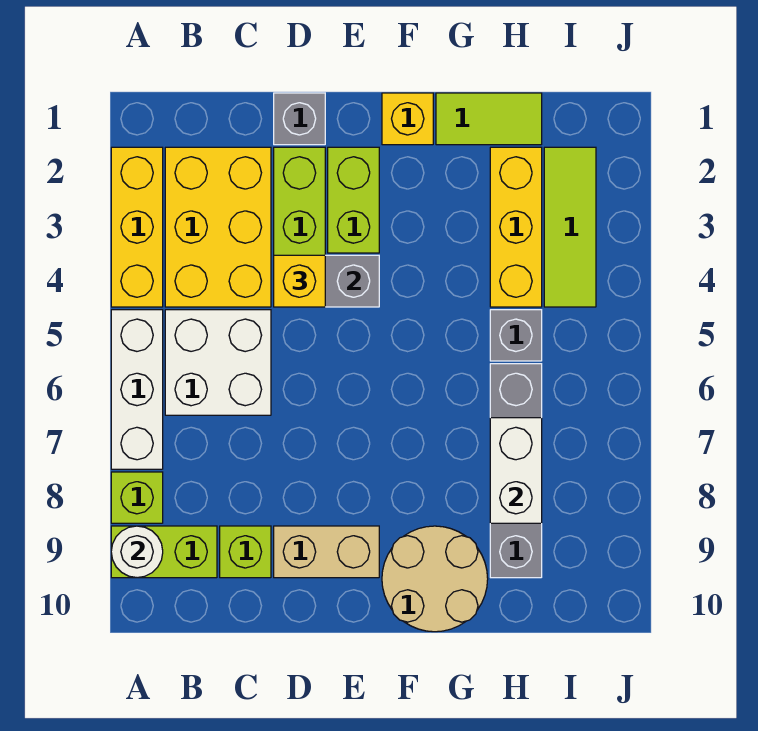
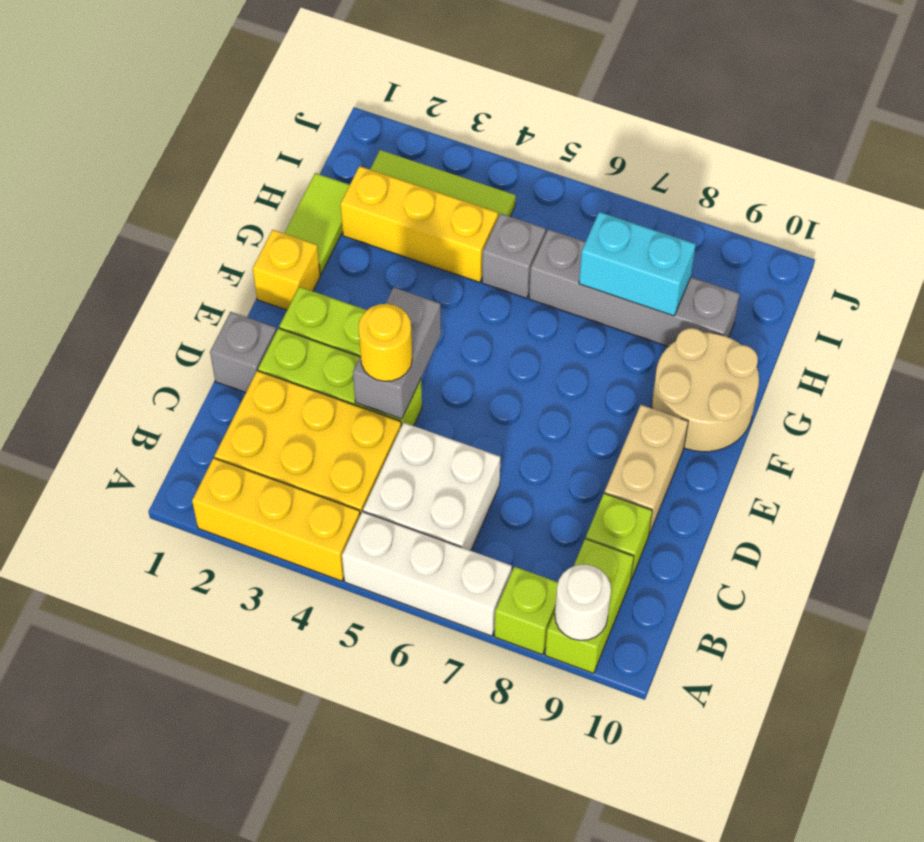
yellow 1x1 brick [274,255,325,307] -> yellow 1x1 round brick [359,304,412,381]
white 1x2 brick [490,418,542,523] -> cyan 1x2 brick [579,212,696,316]

